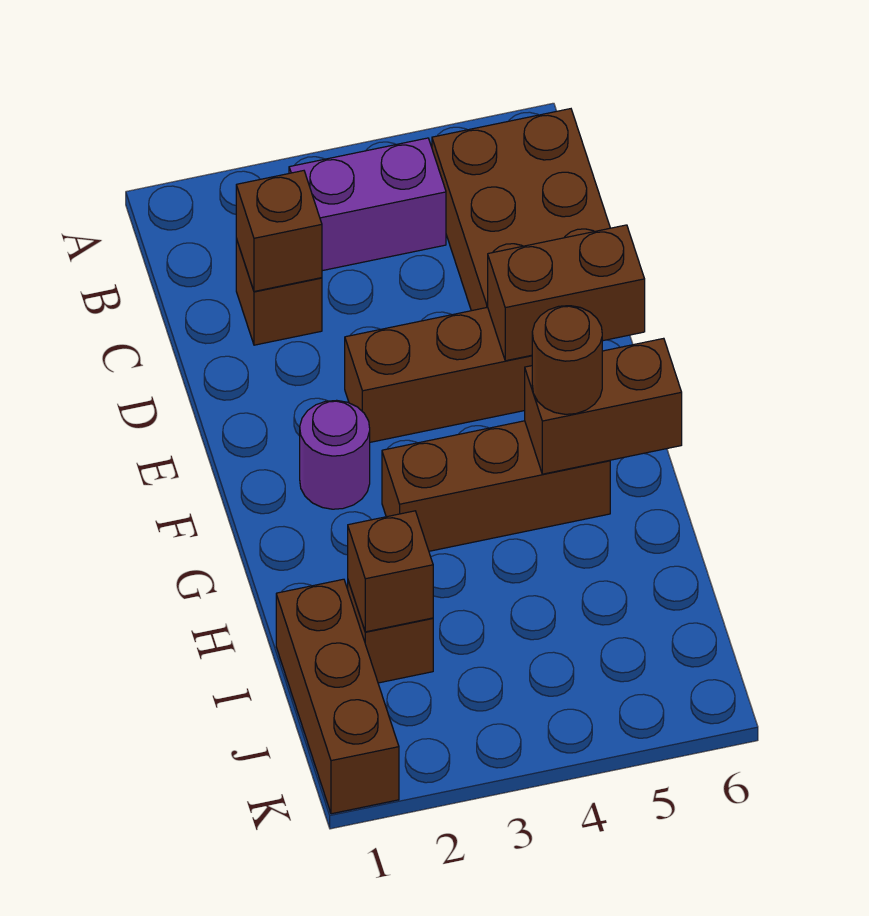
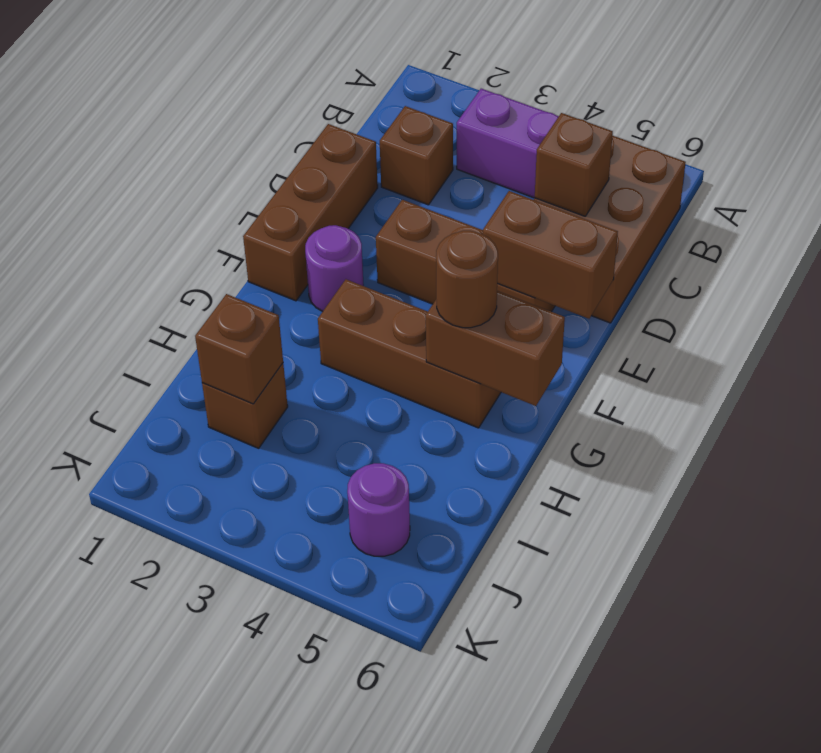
brown 1x1 brick [236,171,322,291] -> brown 1x1 brick moved to [535,113,613,216]
brown 1x3 brick [276,579,399,814] -> brown 1x3 brick moved to [243,124,378,301]
none -> purple 1x1 round brick [347,463,410,556]

